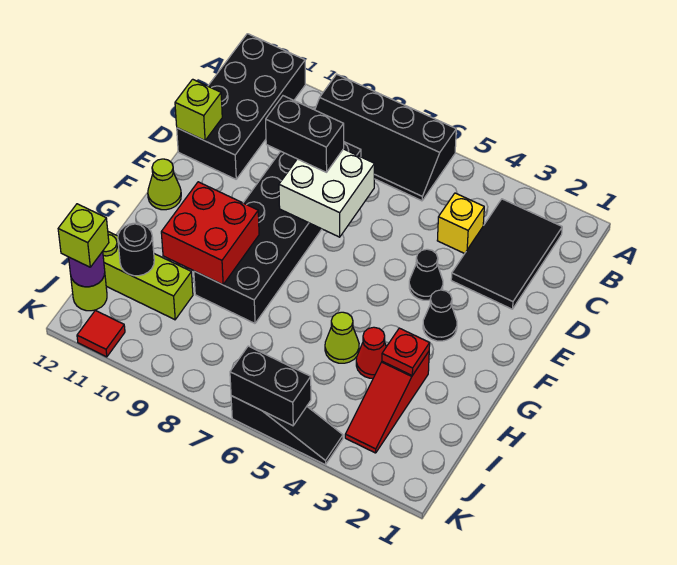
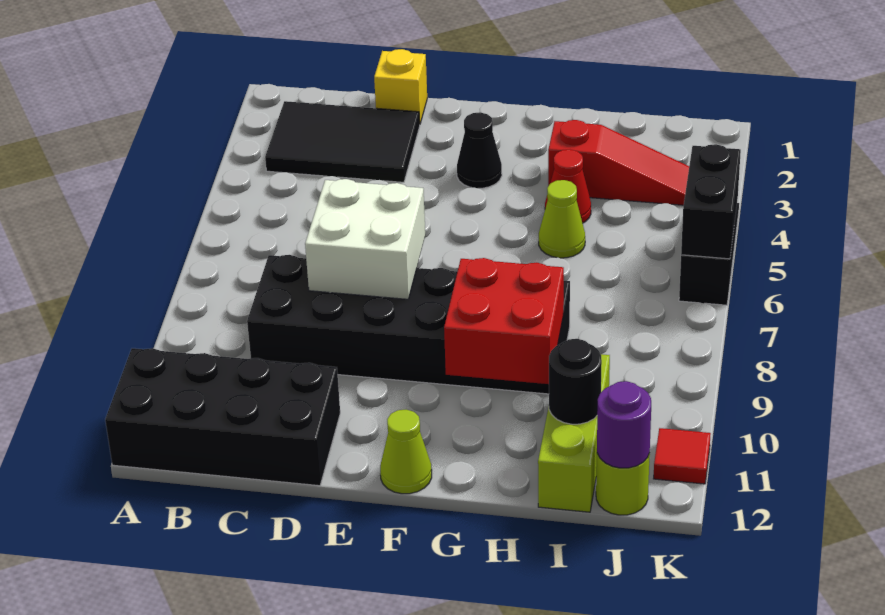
black 2x4 slope [315,74,456,201] -> none
yellow 1x1 brick [437,193,484,254] -> yellow 1x1 brick moved to [374,49,427,123]
black 1x2 brick [266,96,344,172] -> none
lime 1x1 brick [175,79,222,141] -> none
black 1x1 cone [409,249,443,300] -> none
red 1x1 plate [382,328,430,375] -> none
lime 1x1 brick [58,204,109,267] -> none

